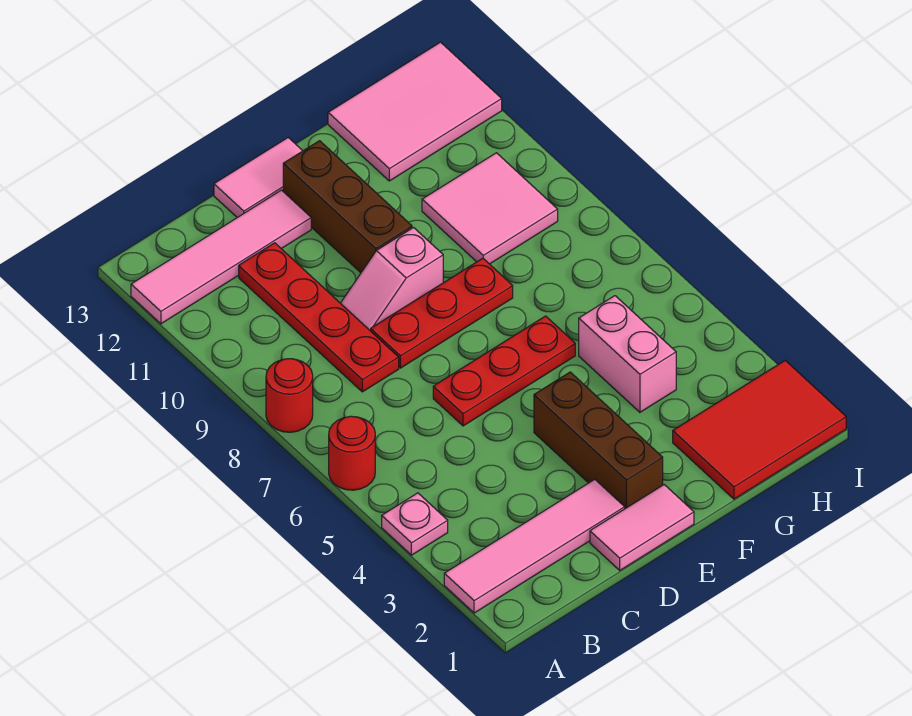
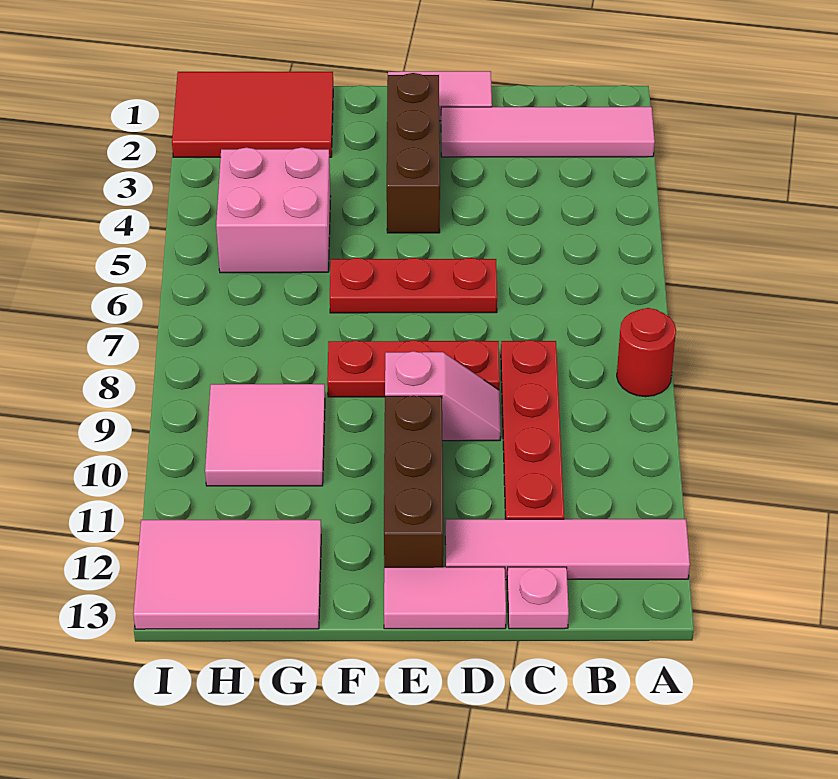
pink 1x1 plate [382,493,448,555] -> pink 1x1 plate moved to [507,567,569,629]
red 1x1 round brick [329,416,375,490] -> none
pink 1x2 brick [579,296,676,412] -> pink 2x2 brick [216,147,331,273]

